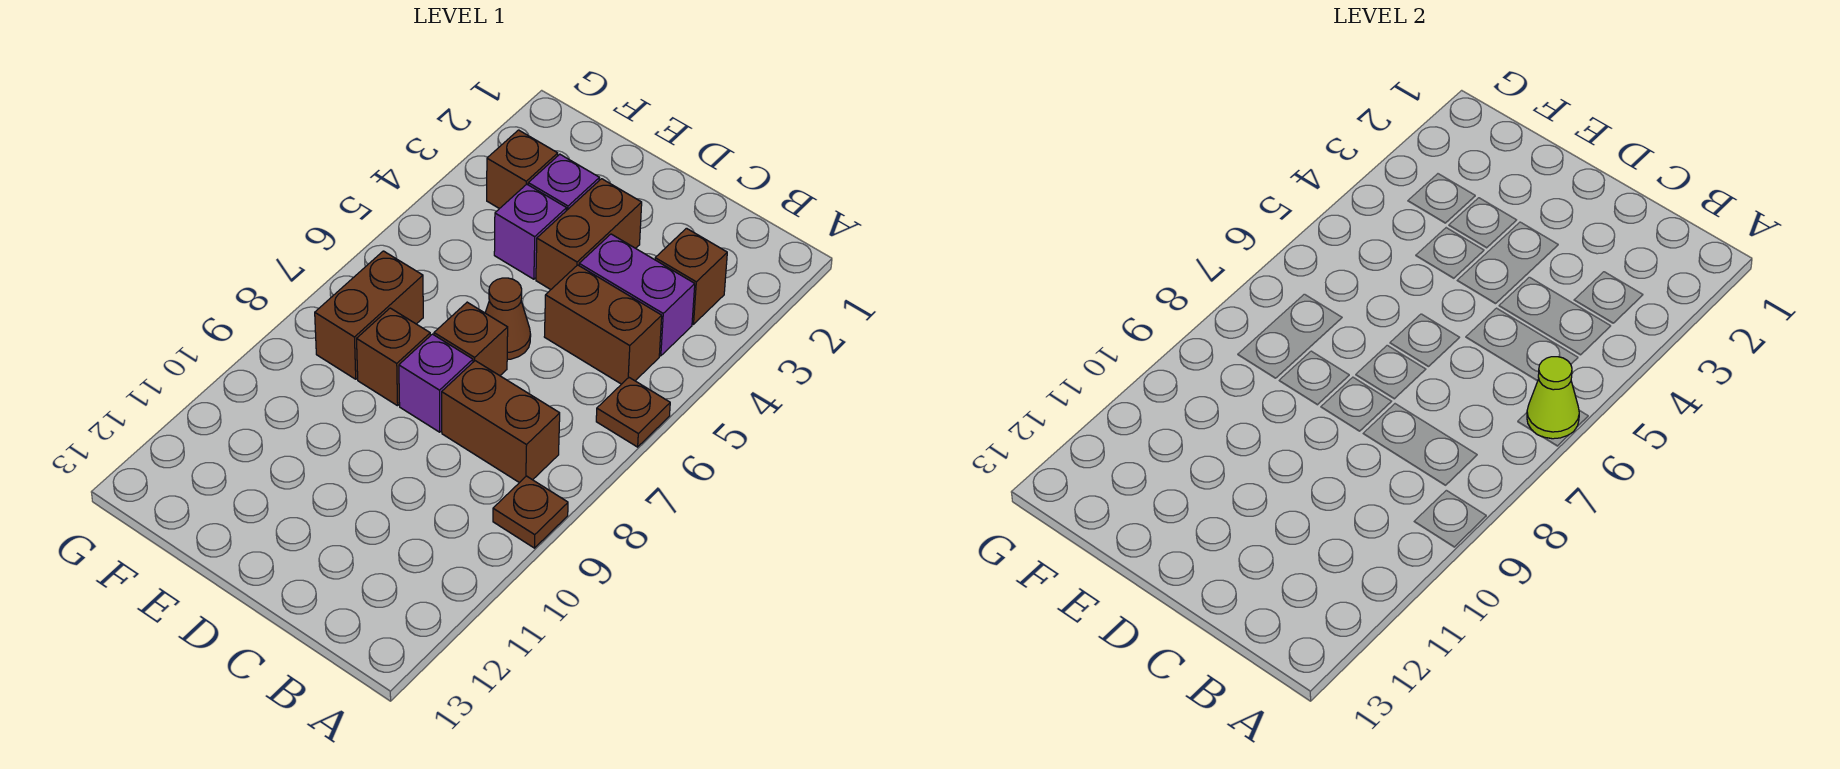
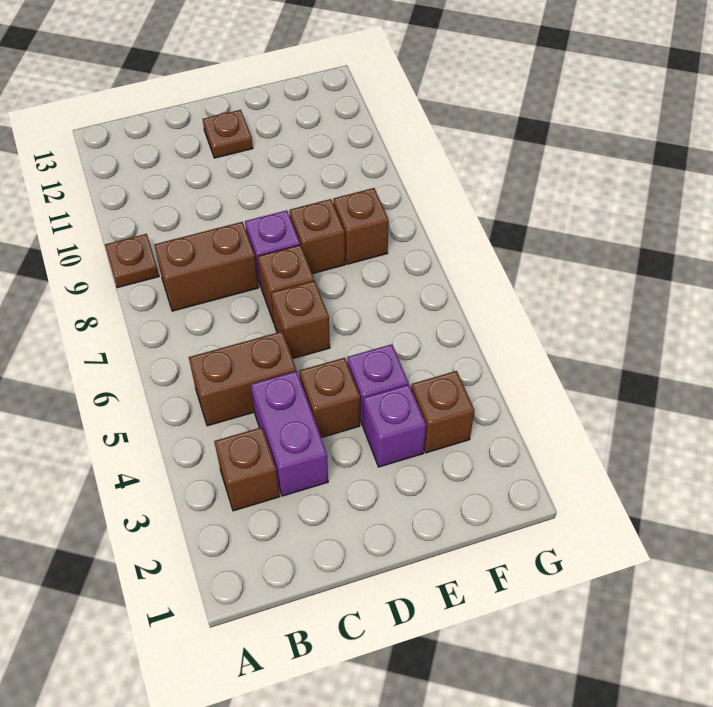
brown 1x1 plate [596,378,670,447] -> brown 1x1 plate moved to [203,110,253,158]
lime 1x1 cone [1527,357,1579,439] -> none
purple 1x2 brick [579,234,695,356] -> purple 1x2 brick turned to [251,371,328,496]
brown 1x2 brick [536,179,642,290] -> brown 1x1 brick [299,358,360,438]
brown 1x1 cone [485,278,531,359] -> brown 1x1 brick [271,281,330,359]
brown 1x2 brick [315,251,423,379] -> brown 1x1 brick [333,188,389,264]

